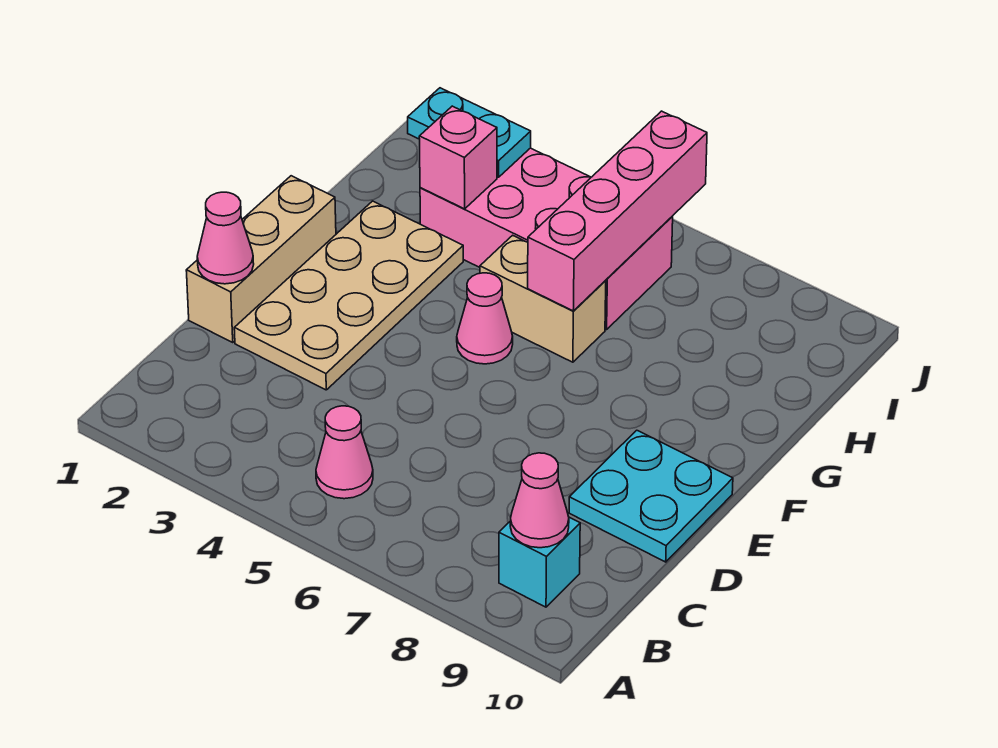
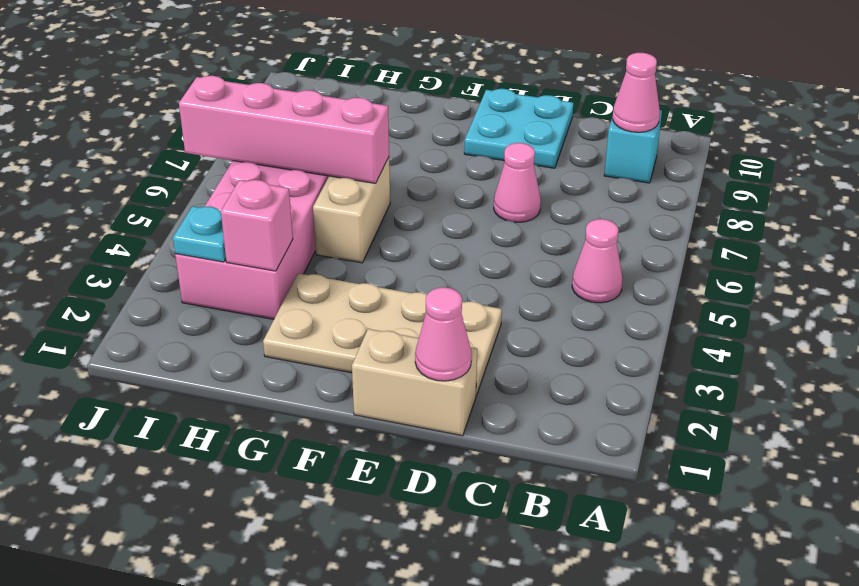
tan 1x3 brick [186,176,336,342] -> tan 1x2 brick [352,329,477,436]
pink 1x1 cone [457,273,513,364] -> pink 1x1 cone moved to [494,143,541,222]
cyan 1x2 plate [408,88,531,177] -> cyan 1x1 plate [173,206,226,262]

